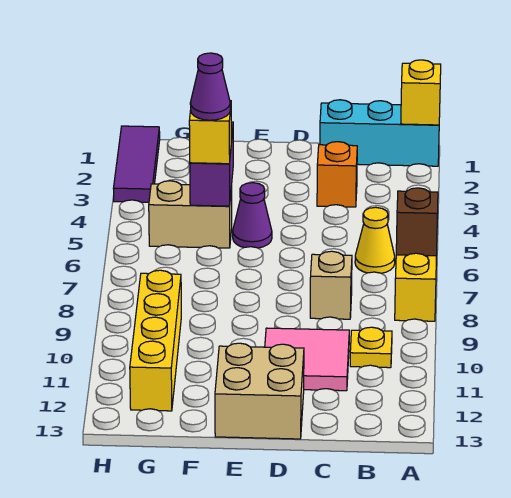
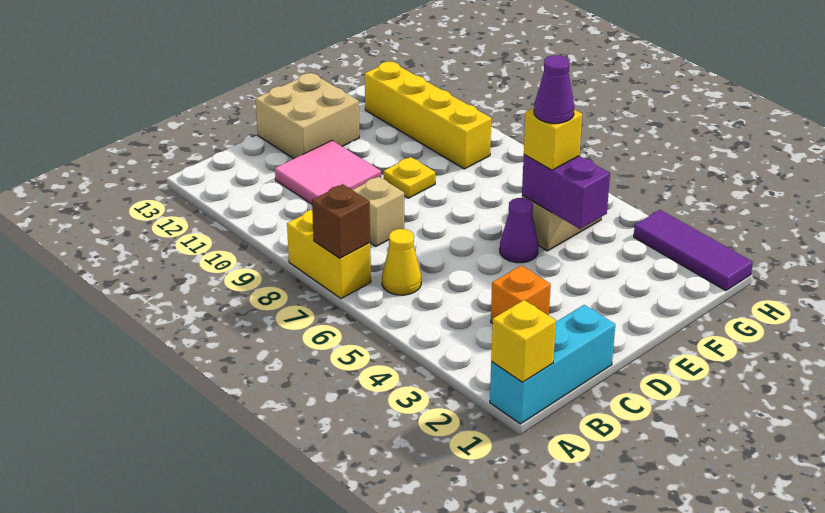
yellow 1x1 plate [350,327,392,368] -> yellow 1x1 plate moved to [384,157,435,198]

